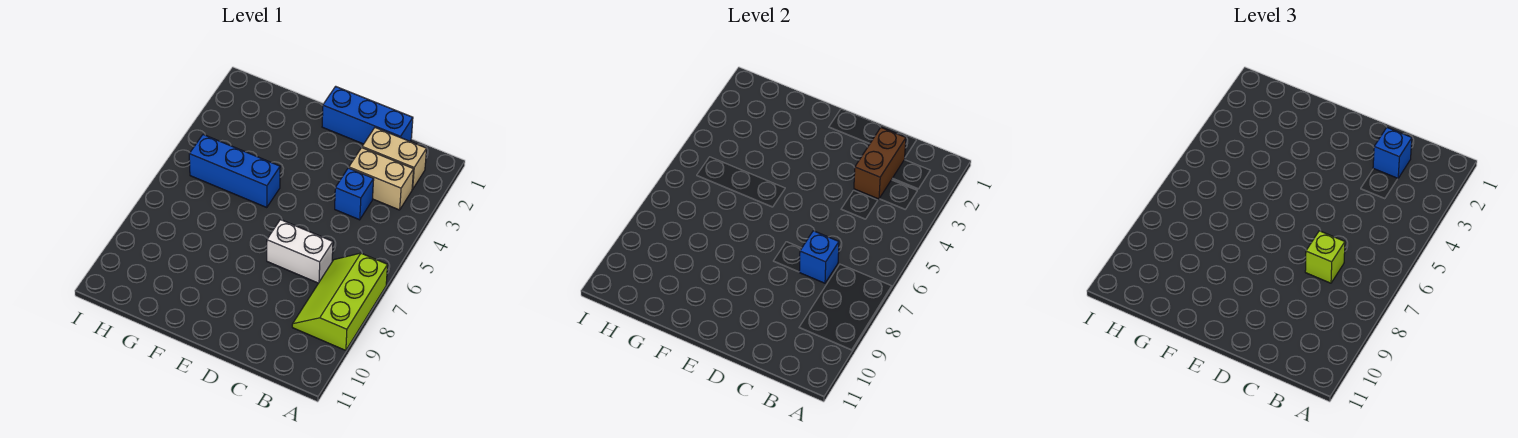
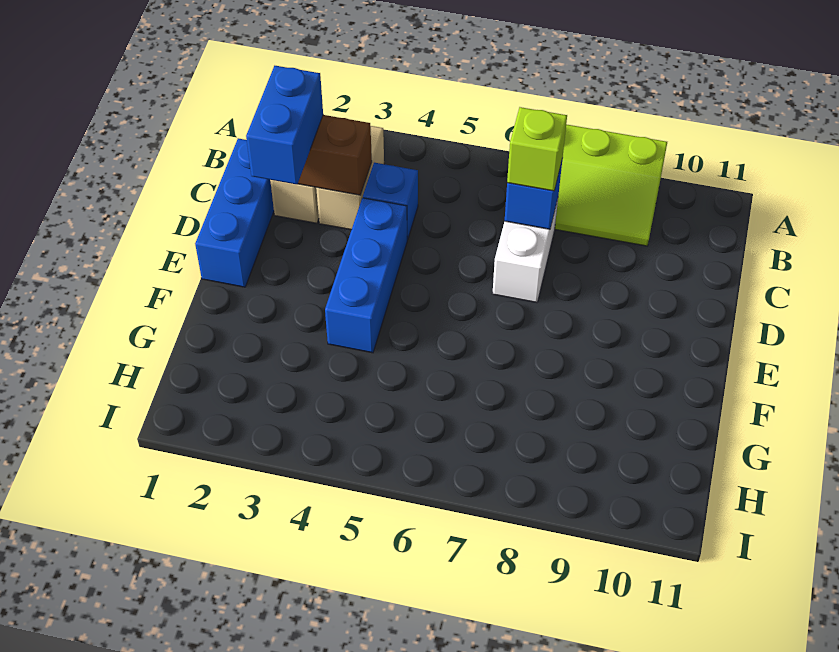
blue 1x1 brick [1373,128,1412,178] -> blue 1x2 brick [246,66,323,184]
blue 1x3 brick [189,135,280,207] -> blue 1x3 brick moved to [325,198,407,353]

